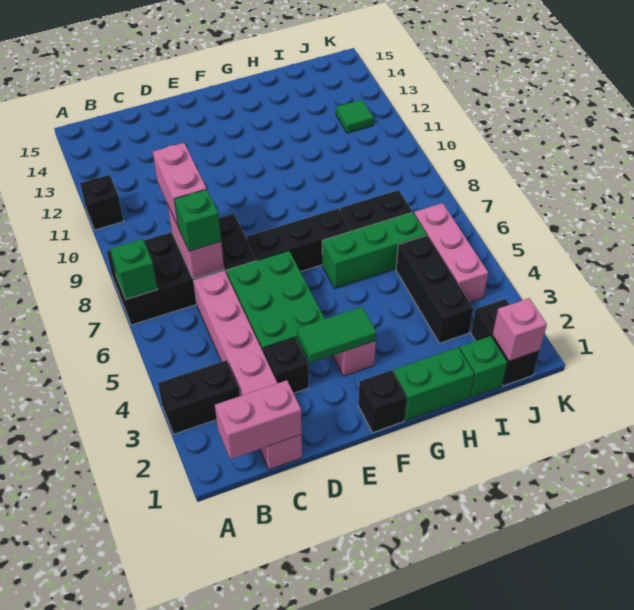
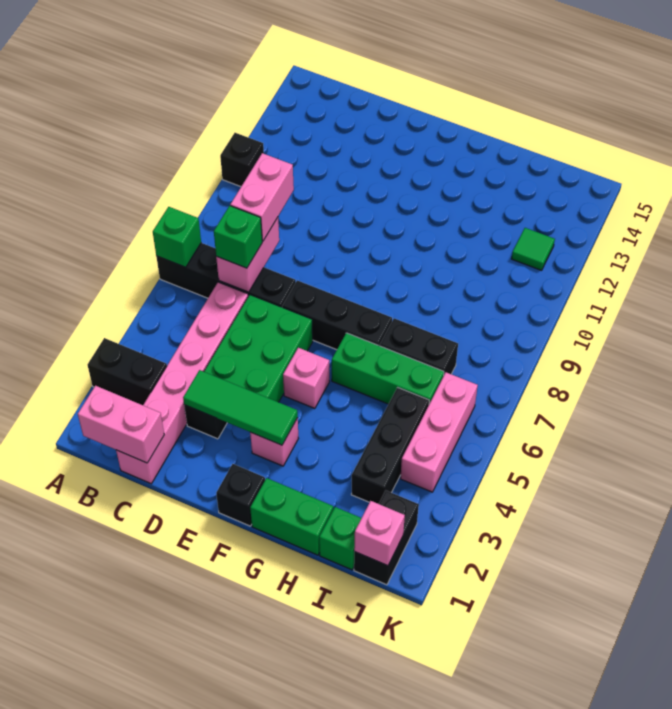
black 2x4 brick [107,214,257,325] -> black 1x4 brick [156,243,296,307]
green 1x2 tile [297,307,376,363] -> green 1x3 tile [183,370,298,445]
none -> pink 1x1 brick [283,348,329,409]

